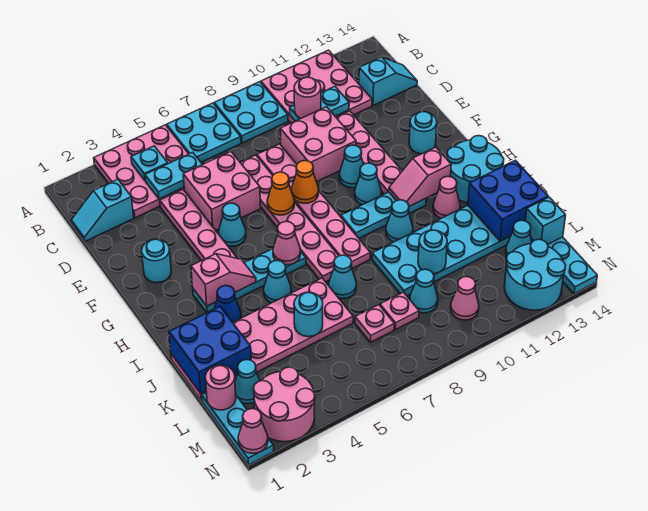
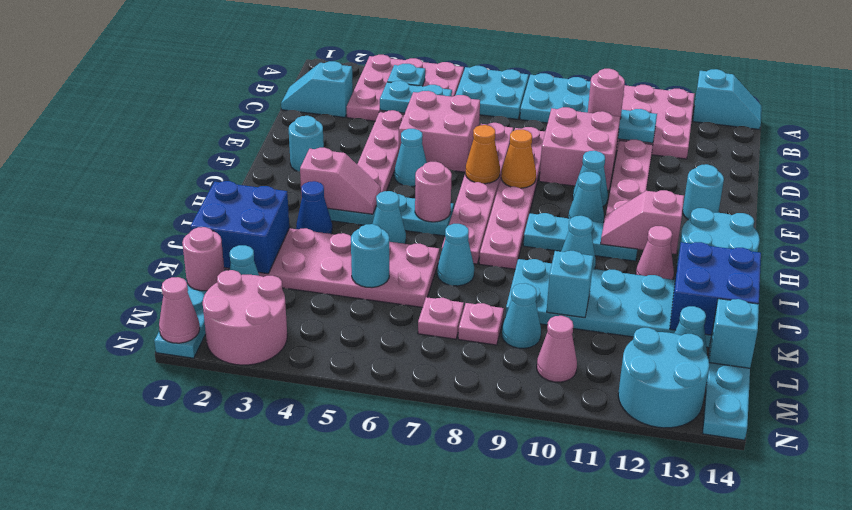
cyan 1x2 slope [359,57,417,106] -> cyan 1x2 slope moved to [693,69,762,130]
pink 1x1 cone [273,222,301,265] -> pink 1x1 round brick [415,162,452,222]
cyan 1x1 round brick [418,230,447,274] -> cyan 1x1 brick [547,251,593,318]

